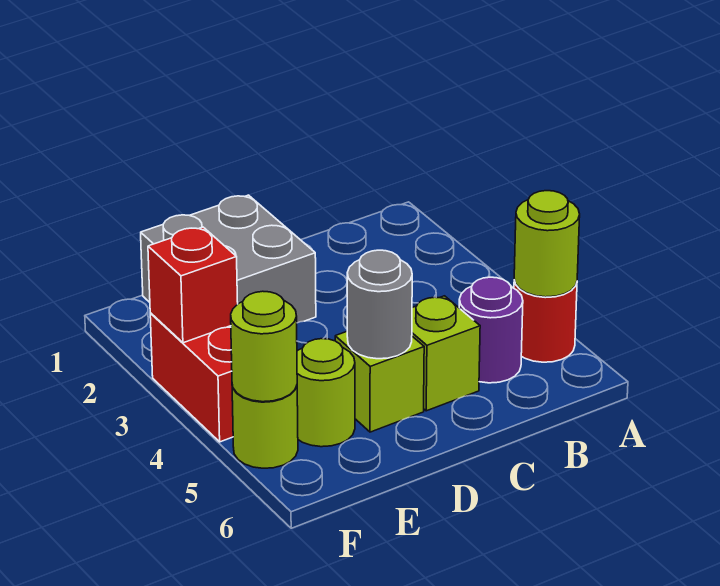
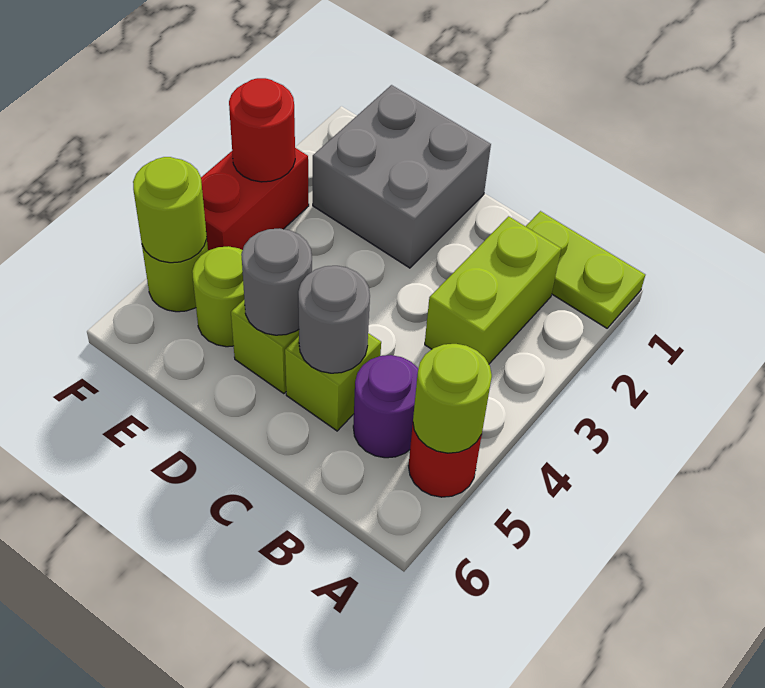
none -> lime 1x2 plate [526,211,645,328]
none -> lime 1x2 brick [425,216,561,364]
none -> grey 1x1 round brick [298,266,370,373]
red 1x1 brick [148,227,238,343] -> red 1x1 round brick [229,78,295,182]

